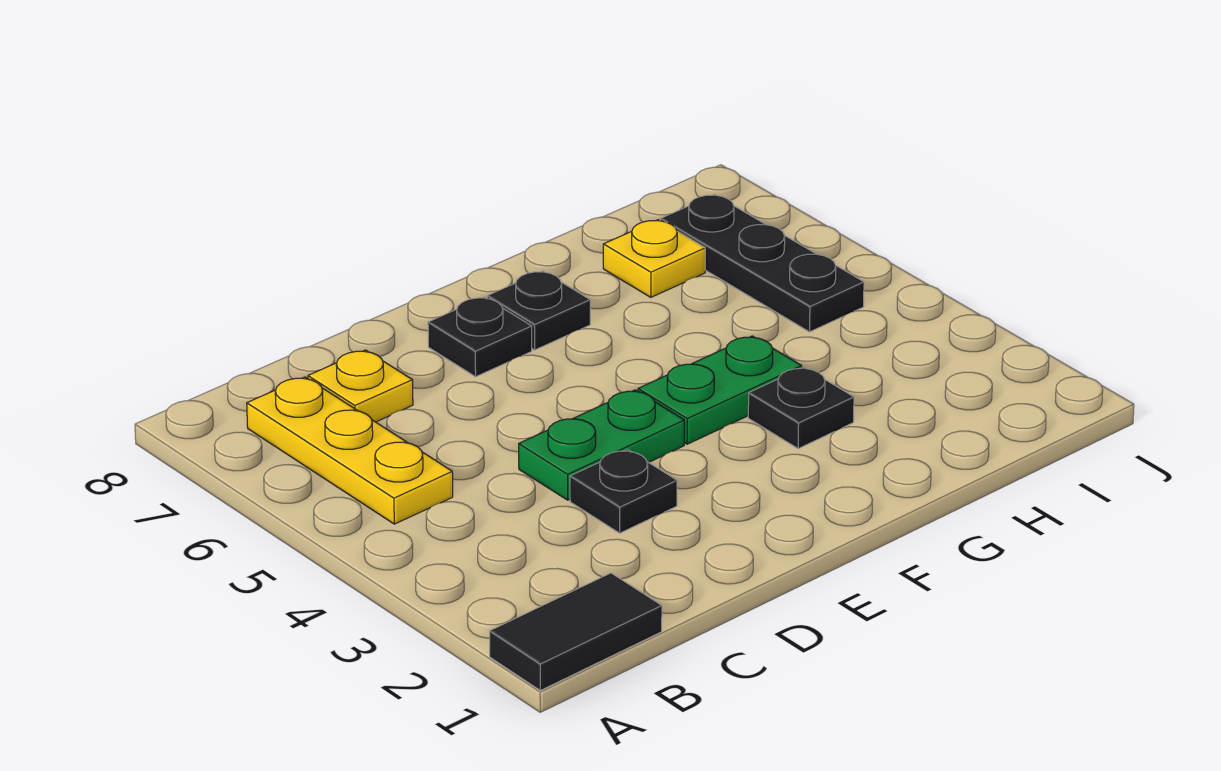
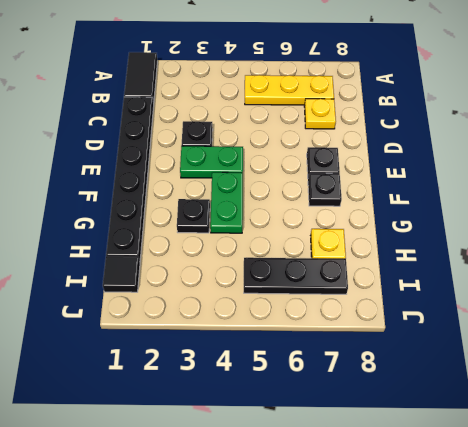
none -> black 1x6 plate [106,97,154,260]
green 1x2 plate [519,390,684,500] -> green 1x2 plate turned to [180,146,243,178]
none -> black 1x1 tile [103,256,140,292]

